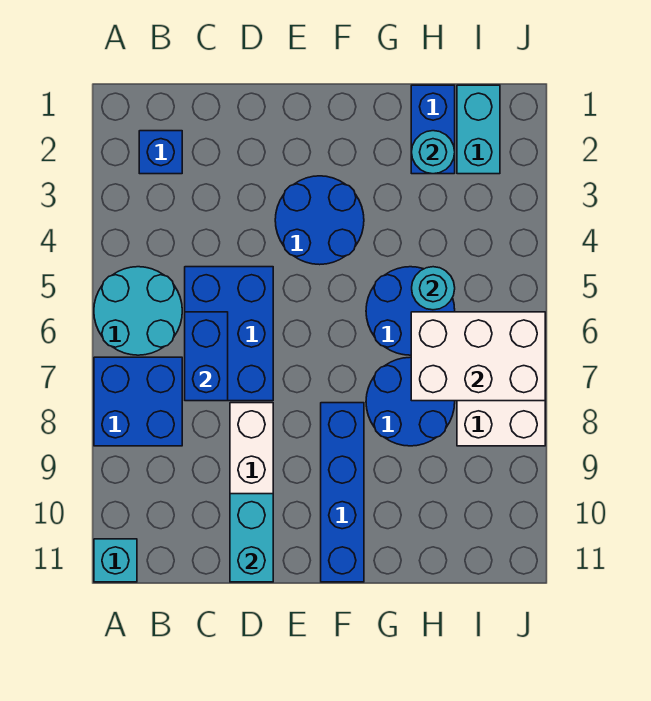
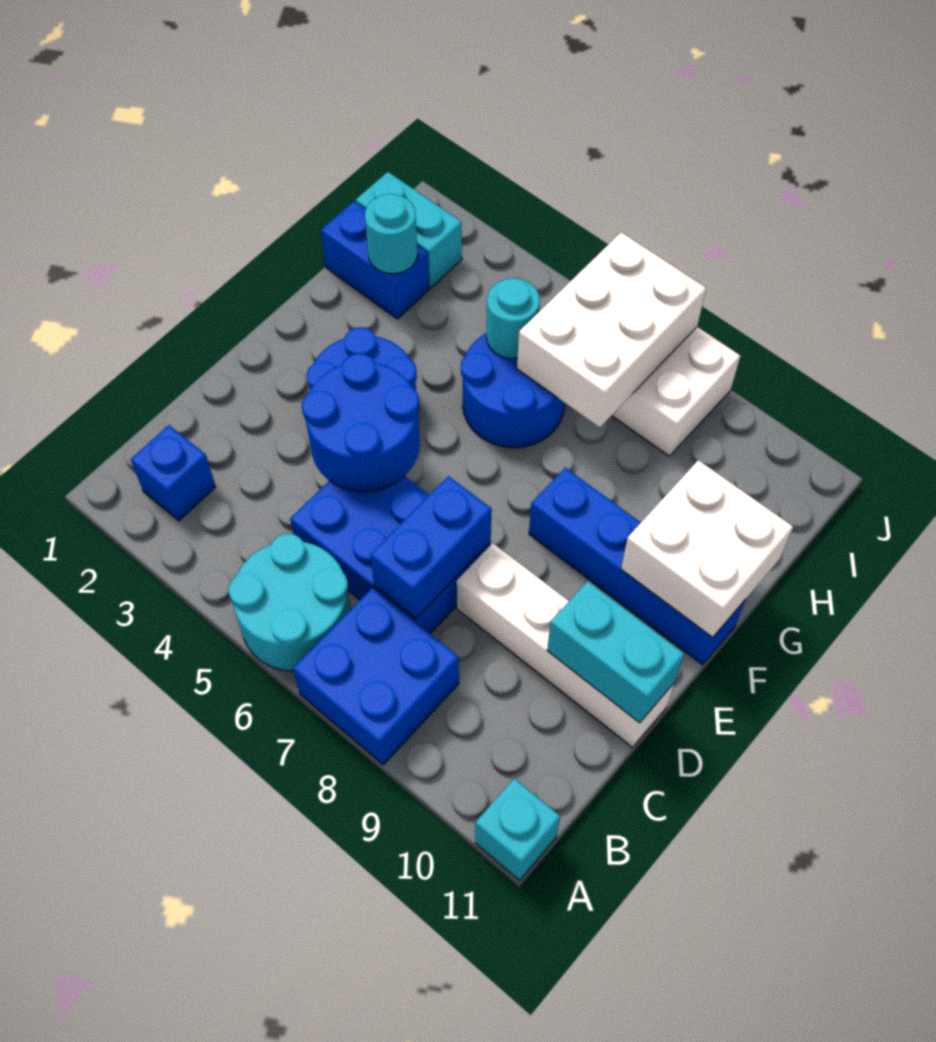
blue 1x2 brick [185,312,228,401] -> blue 1x2 brick turned to [370,476,492,619]
none -> white 2x2 brick [621,460,793,637]
blue 2x2 round brick [366,357,455,446] -> blue 2x2 round brick moved to [302,353,420,491]

